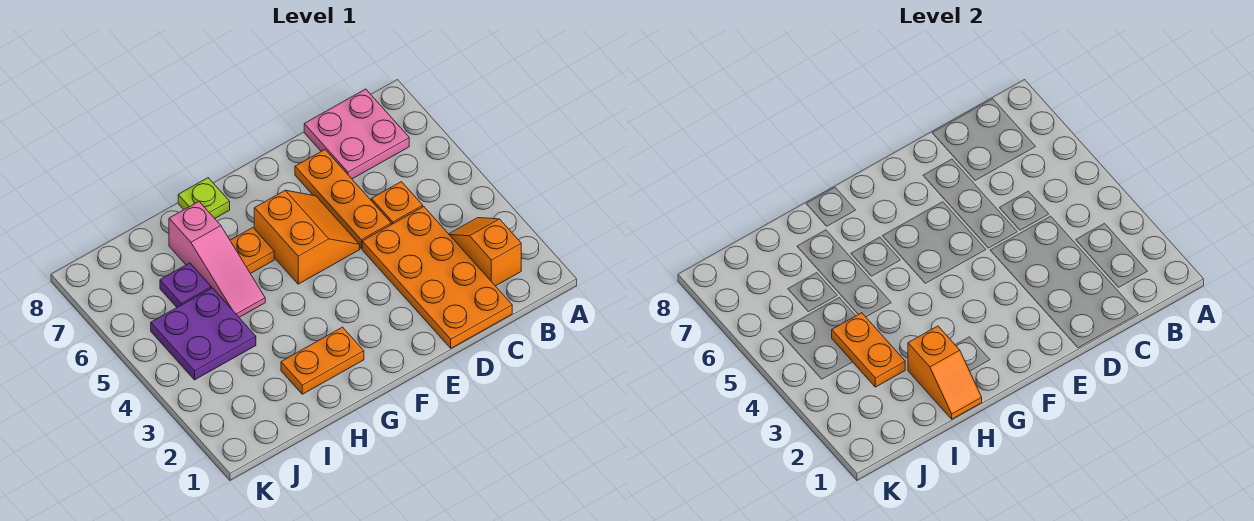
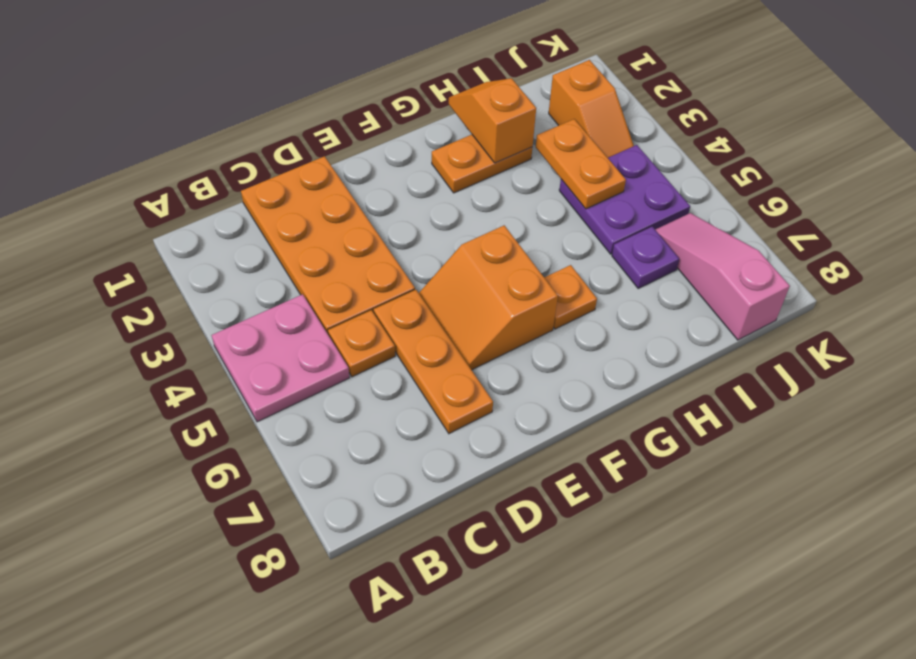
orange 1x2 slope [449,218,521,286] -> orange 1x2 slope moved to [549,60,634,158]
pink 2x2 plate [304,89,409,179] -> pink 2x2 plate moved to [212,294,350,422]
lime 1x1 plate [178,178,230,218] -> none
pink 1x3 slope [169,202,265,317] -> pink 1x3 slope moved to [655,213,790,340]

